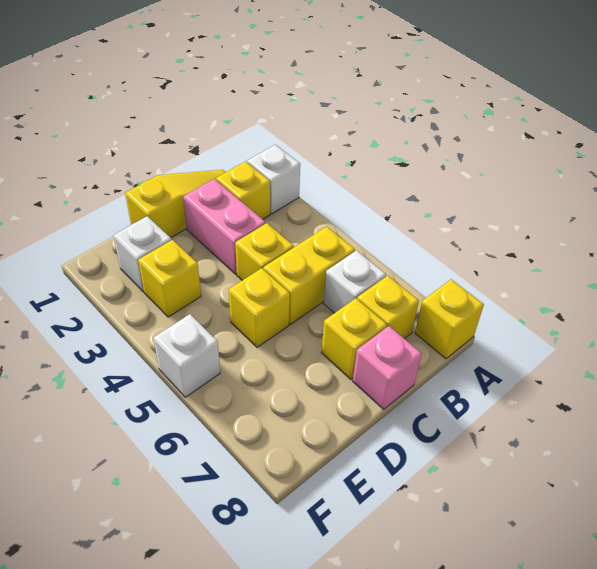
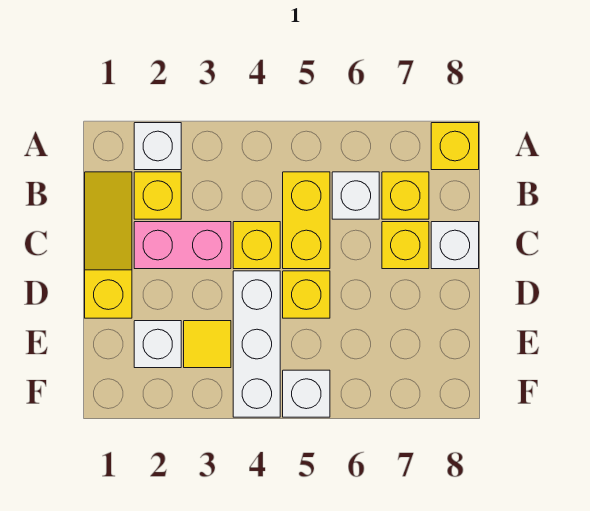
pink 1x1 brick [353,326,422,410] -> white 1x1 brick [431,222,479,269]
none -> white 1x3 brick [233,271,280,417]
yellow 1x1 brick [138,240,201,317] -> yellow 1x1 tile [184,321,231,368]

